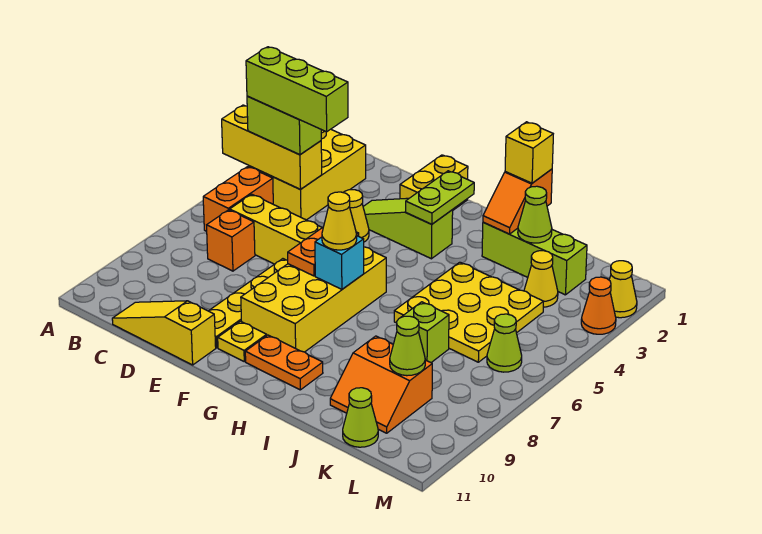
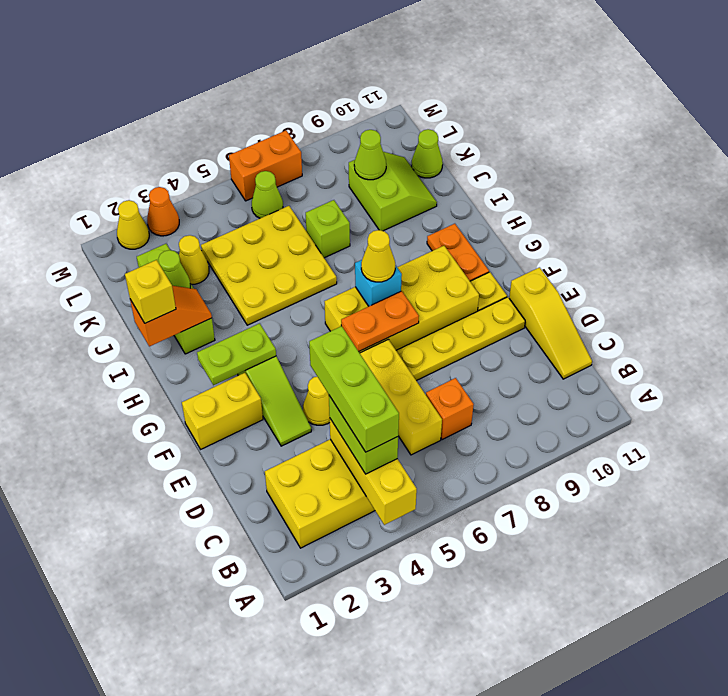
orange 1x2 brick [203,167,273,231] -> orange 1x2 brick moved to [229,131,302,201]
orange 2x2 slope [330,336,432,433] -> lime 2x2 slope [349,152,437,231]

